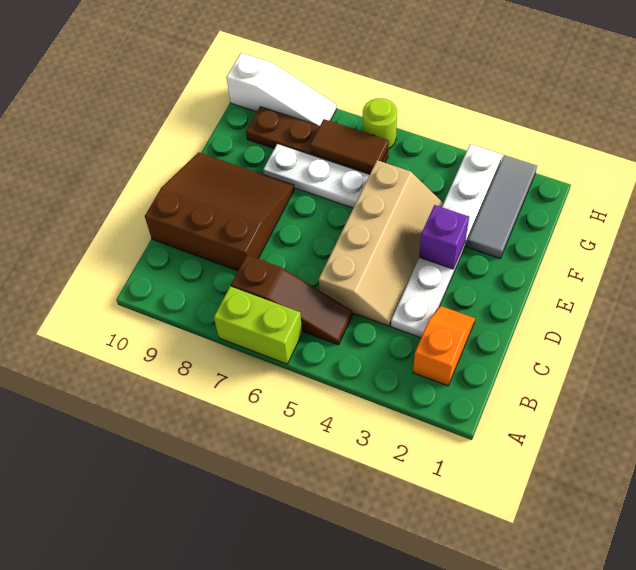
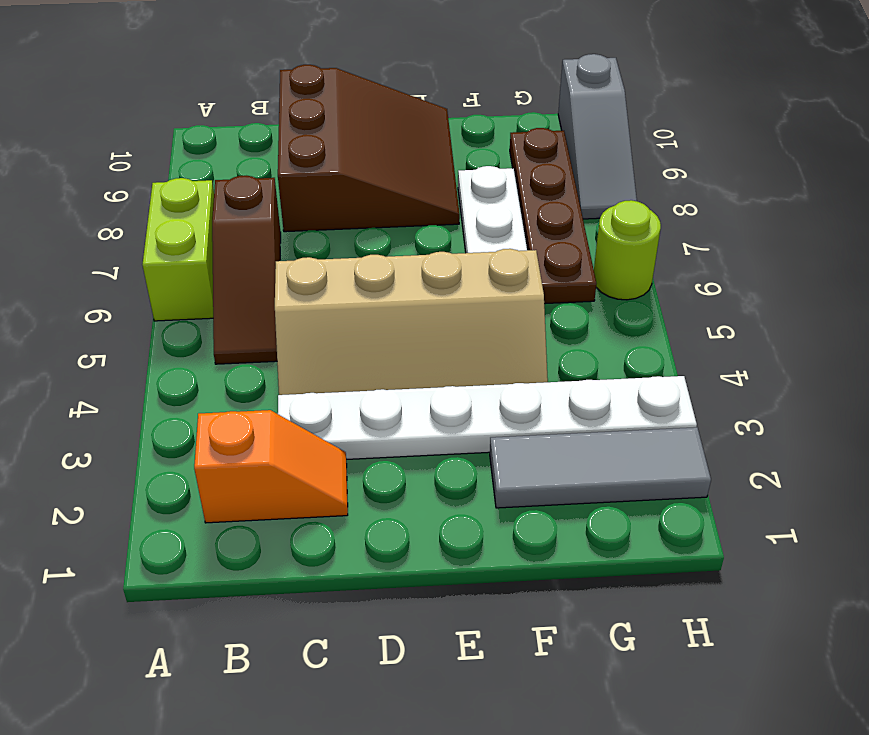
purple 1x1 brick [419,205,469,269] -> none
brown 1x2 tile [310,119,389,173] -> none
white 1x3 slope [226,53,337,126] -> grey 1x3 slope [558,54,637,219]

